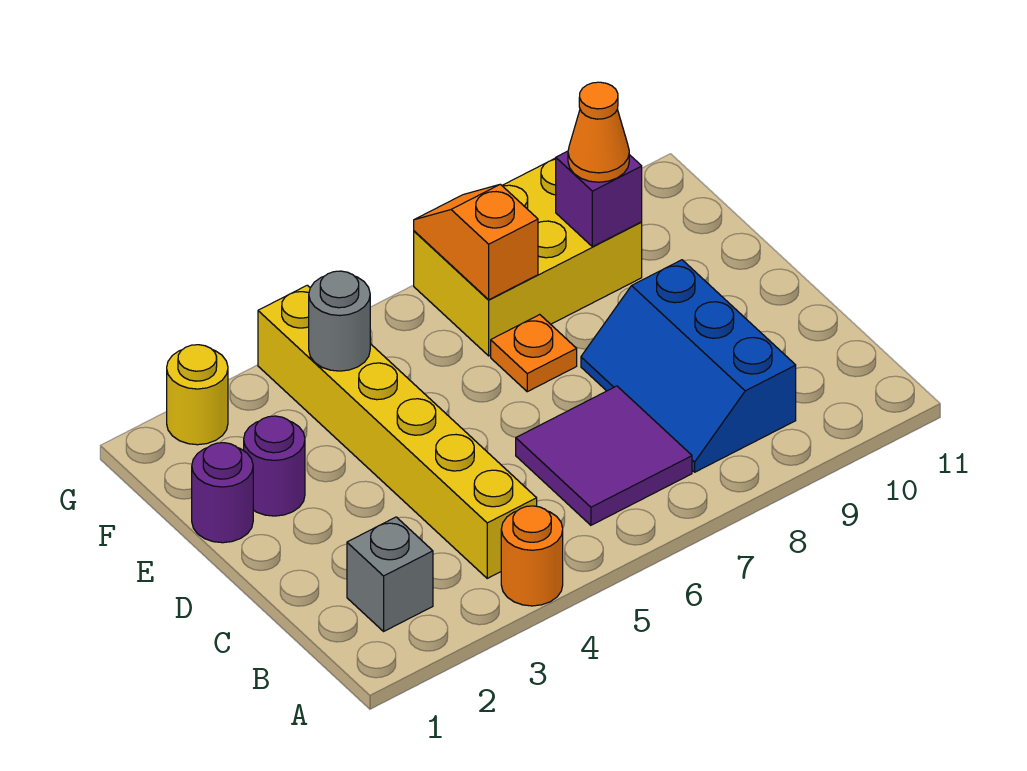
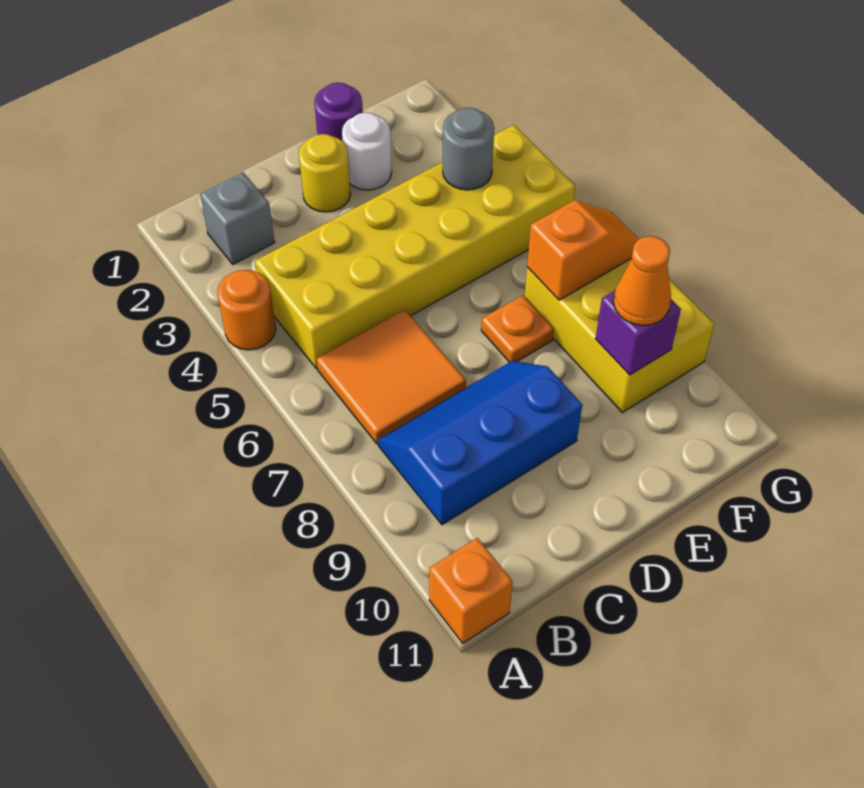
none -> orange 1x1 brick [429,538,513,643]
yellow 1x6 brick [258,285,537,578] -> yellow 2x6 brick [255,125,575,369]
purple 2x2 tile [516,386,692,525] -> orange 2x2 tile [317,309,466,444]
purple 1x1 round brick [244,416,305,516] -> white 1x1 round brick [342,113,392,190]
yellow 1x1 round brick [167,345,228,445] -> yellow 1x1 round brick moved to [299,134,350,212]

